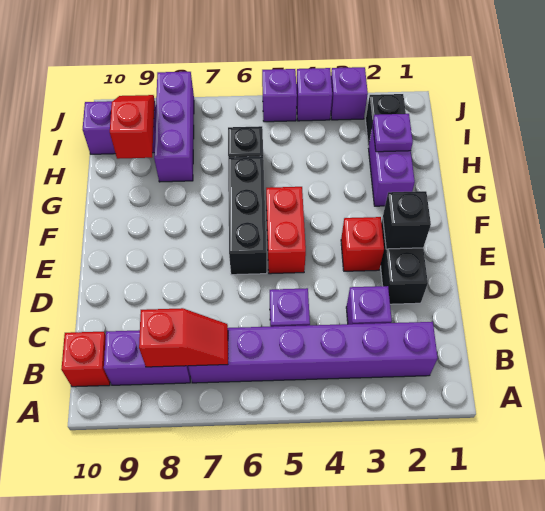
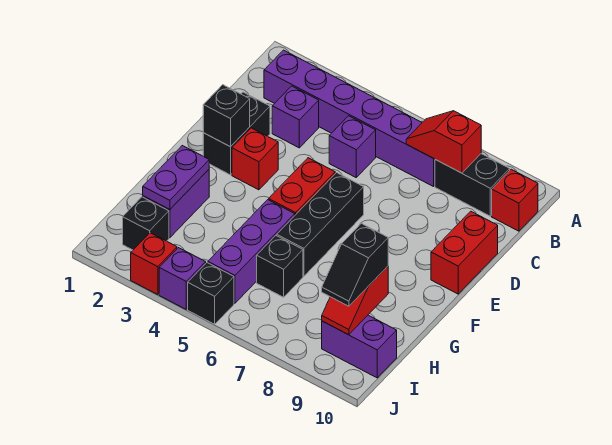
purple 1x2 brick [104,330,190,385] -> black 1x2 brick [435,154,510,216]
none -> red 1x2 brick [431,211,498,294]
purple 1x1 plate [373,114,413,152] -> purple 1x2 plate [143,146,209,210]
purple 1x3 brick [154,72,194,182] -> purple 1x3 brick moved to [208,200,295,303]
none -> black 1x2 slope [322,223,388,306]
purple 1x1 brick [331,67,368,120] -> red 1x1 brick [131,233,177,295]
purple 1x1 brick [262,69,297,122] -> black 1x1 brick [188,263,234,324]

